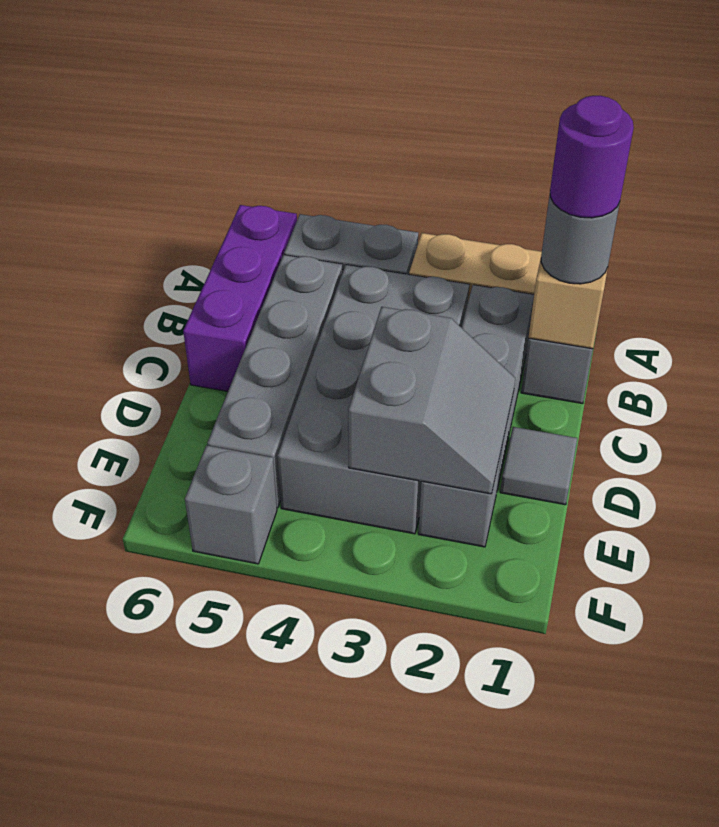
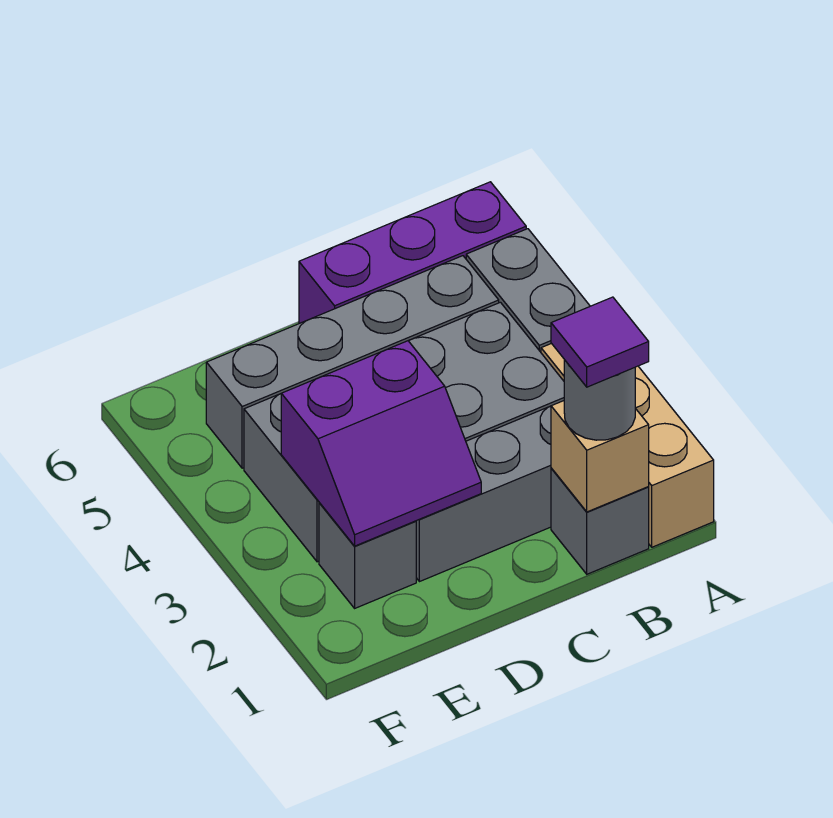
purple 1x1 round brick [550,96,634,218] -> purple 1x1 tile [551,297,649,387]
grey 1x1 tile [500,427,577,505] -> none
grey 2x2 slope [348,307,515,494] -> purple 2x2 slope [281,341,481,546]
grey 1x1 brick [185,445,277,564] -> none

